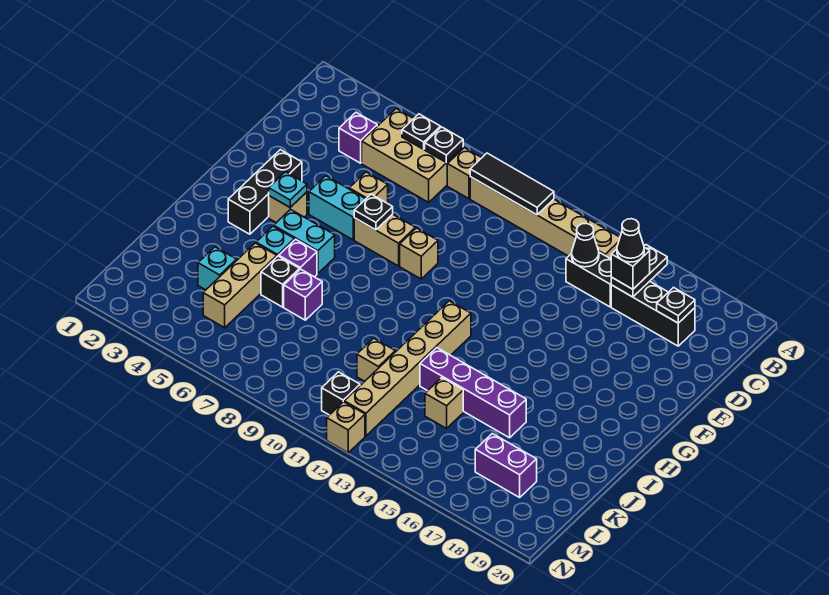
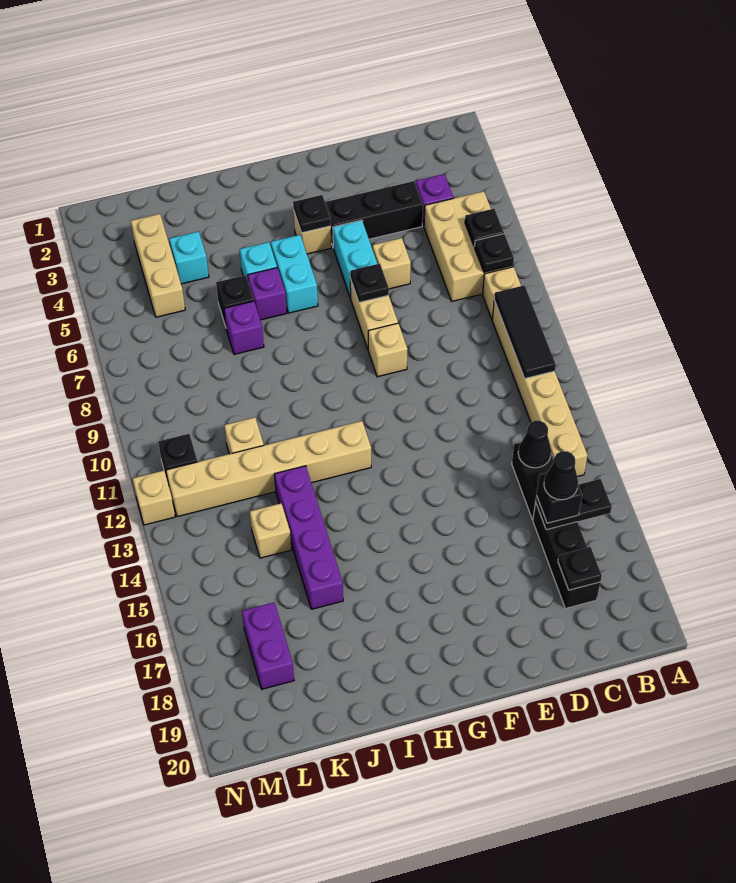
black 1x3 brick [228,150,302,234] -> black 1x3 brick moved to [325,181,423,246]
cyan 1x1 plate [269,172,307,207] -> black 1x1 plate [293,195,331,233]
tan 1x3 brick [203,243,277,328] -> tan 1x3 brick turned to [131,214,185,317]

